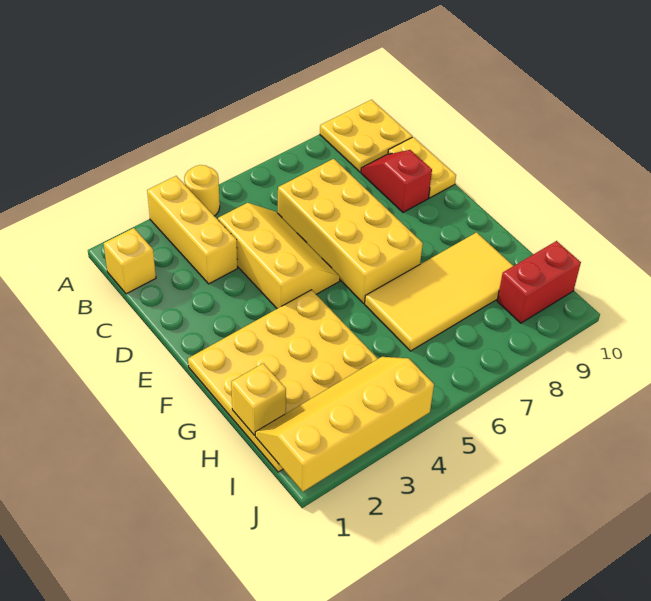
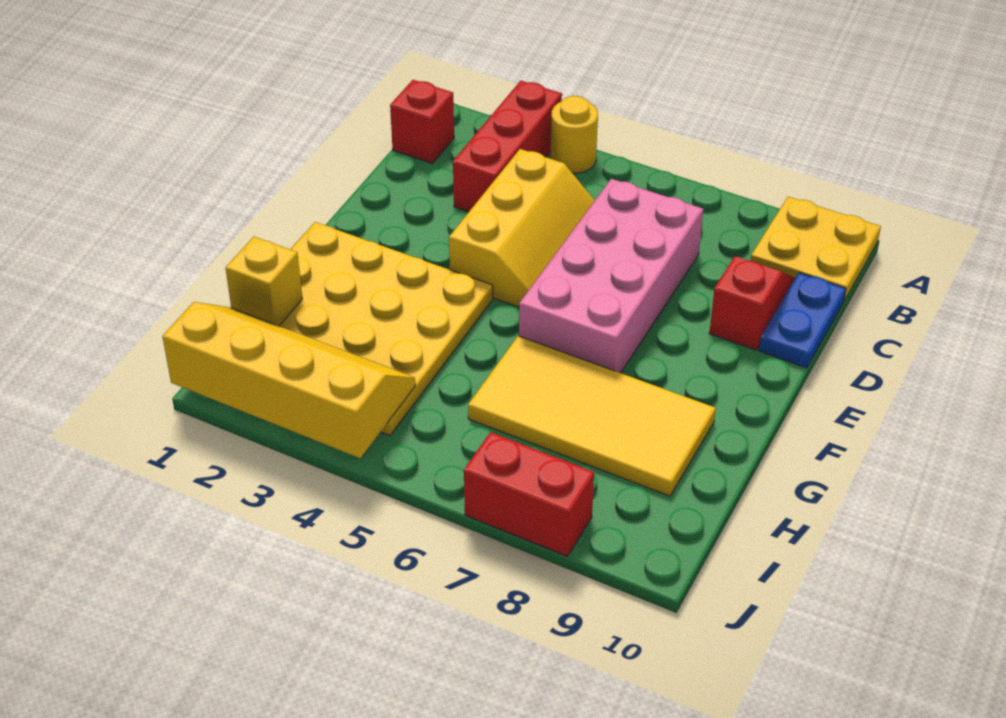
yellow 1x3 brick [147,176,237,284] -> red 1x3 brick [453,81,562,212]
yellow 1x1 brick [104,228,156,294] -> red 1x1 brick [390,80,454,163]
yellow 2x4 brick [278,159,423,303] -> pink 2x4 brick [519,179,703,373]
yellow 1x2 plate [388,137,456,198] -> blue 1x2 plate [759,273,846,368]
red 1x2 brick [497,241,581,323] -> red 1x2 brick moved to [464,432,594,556]

